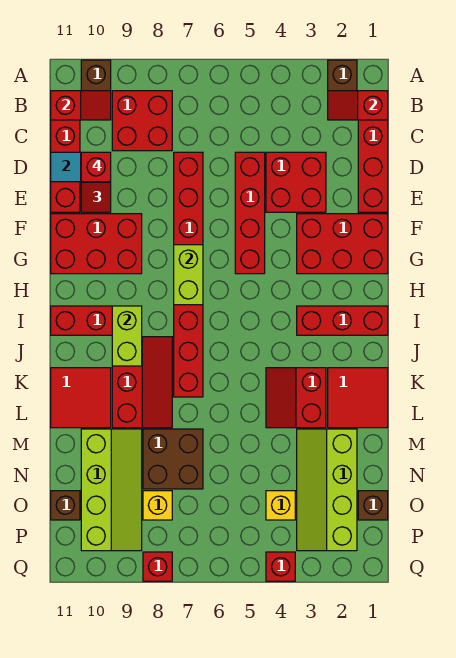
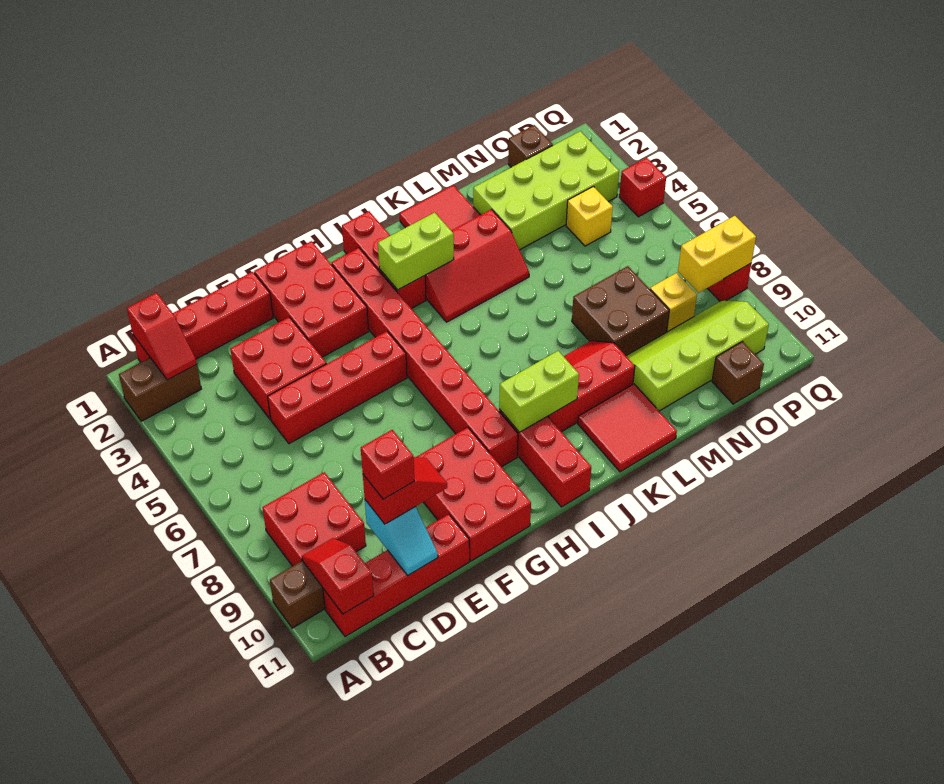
red 1x8 brick [174,152,203,397] -> red 1x8 brick turned to [331,248,518,467]
lime 1x2 brick [174,245,203,305] -> lime 1x2 brick moved to [378,212,454,290]
red 2x2 slope [266,368,326,428] -> red 2x3 slope [425,209,529,322]
lime 2x4 slope [297,429,357,551] -> lime 2x4 brick [473,131,619,250]
none -> yellow 1x2 brick [678,216,756,293]

